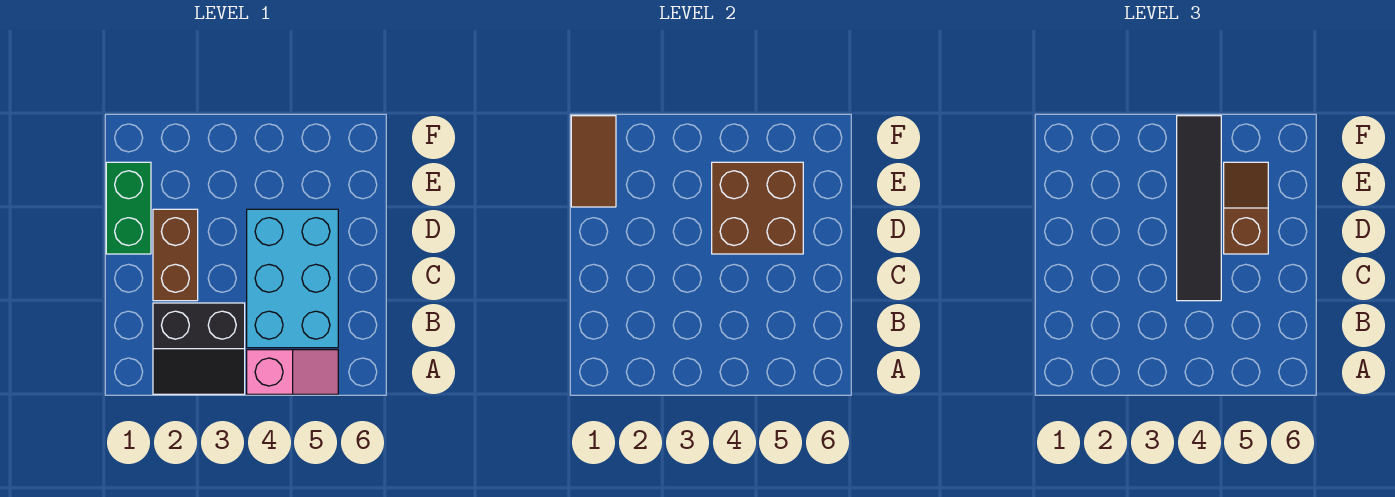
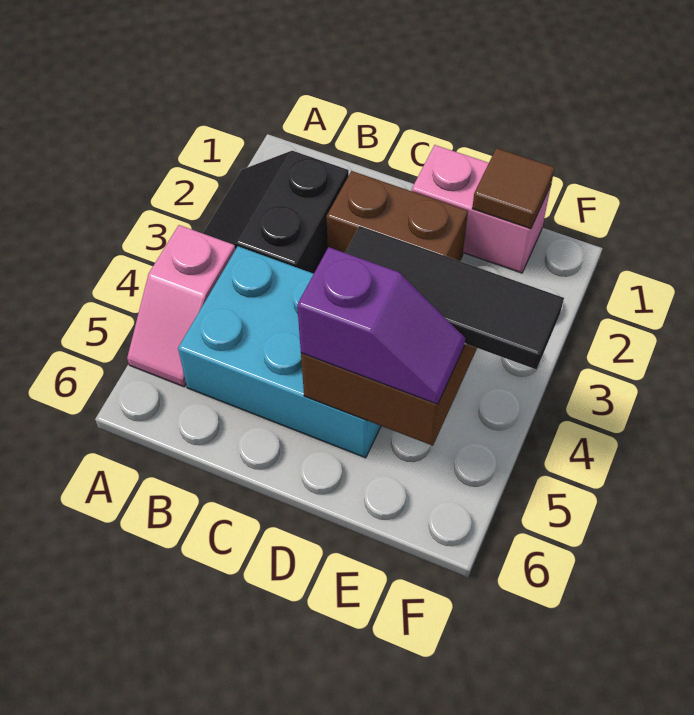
black 1x4 tile [1177,116,1221,301] -> black 1x3 tile [345,226,564,370]
green 1x2 brick [106,162,151,254] -> pink 1x2 brick [412,145,551,273]
brown 1x2 slope [1224,162,1268,254] -> purple 1x2 slope [297,247,465,404]
brown 1x2 tile [571,116,616,207] -> brown 1x1 tile [472,148,555,229]

